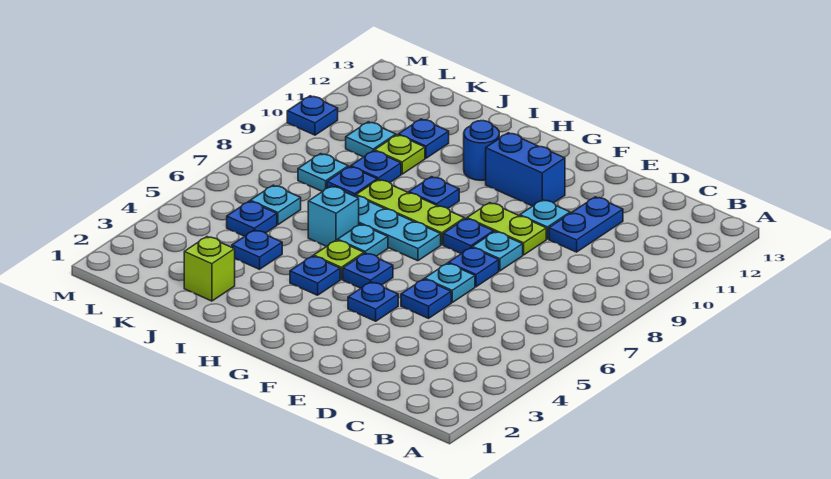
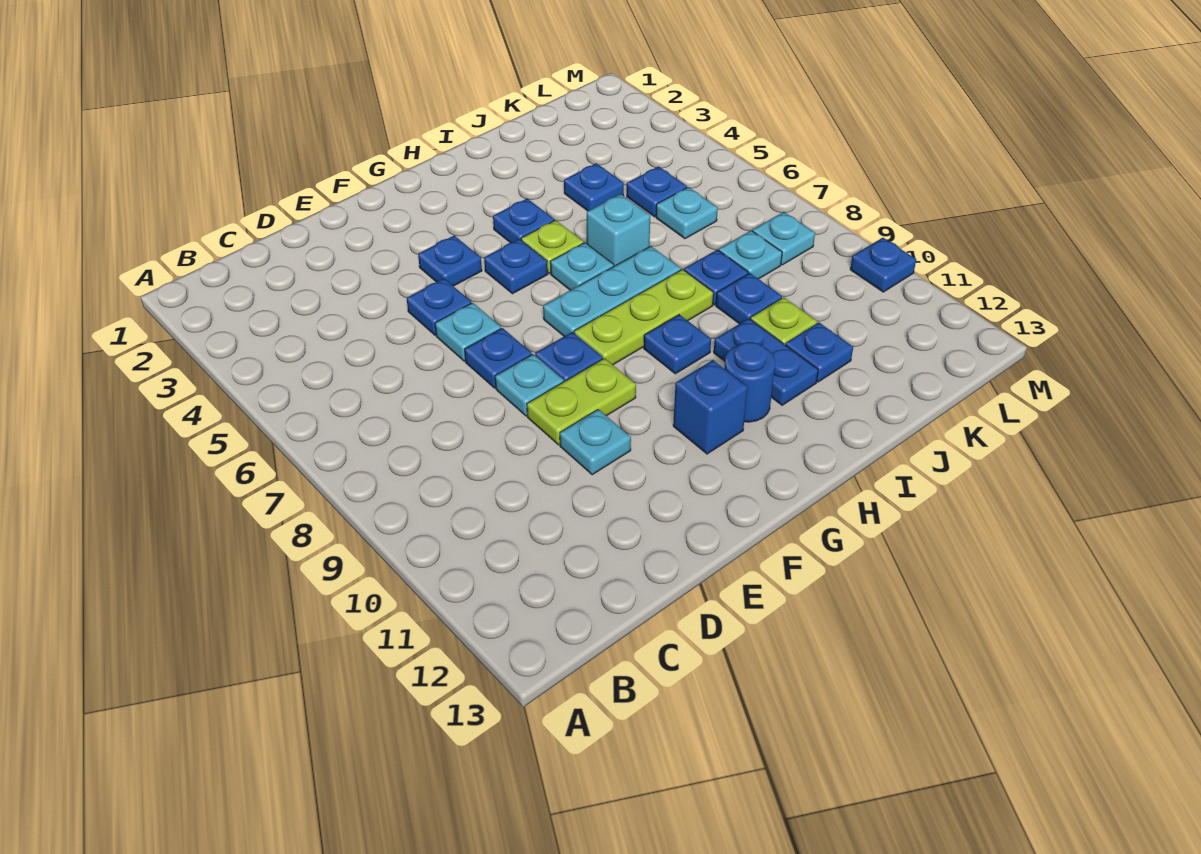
blue 1x2 plate [549,197,623,252] -> blue 1x2 plate moved to [714,318,818,405]
blue 1x2 brick [486,133,565,206] -> blue 1x1 brick [673,360,748,454]
lime 1x1 brick [184,237,235,301] -> none
cyan 1x1 plate [346,122,396,157] -> cyan 1x1 plate moved to [753,212,815,265]

